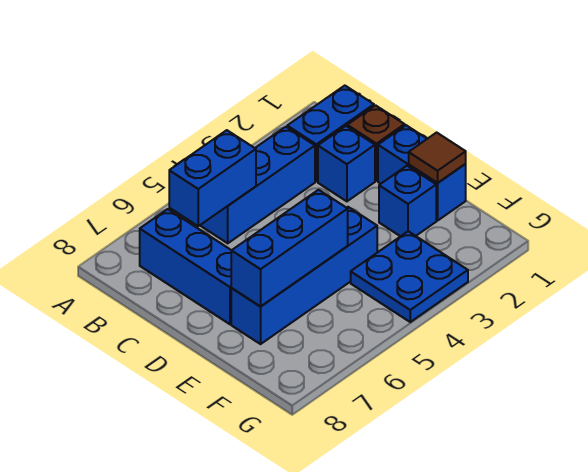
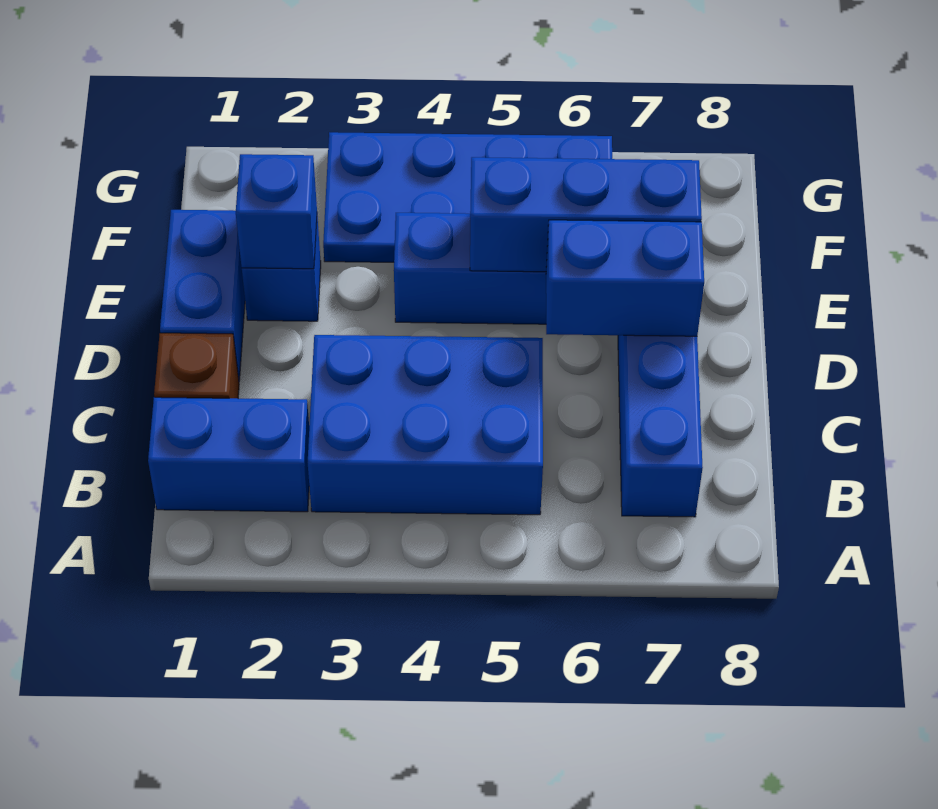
blue 1x3 brick [200,127,315,243] -> blue 2x3 brick [308,335,543,515]
blue 1x2 brick [169,130,256,226] -> blue 1x2 brick moved to [546,220,704,336]
blue 1x1 brick [318,126,375,201] -> blue 1x1 brick moved to [236,154,317,269]
brown 1x1 tile [409,133,466,183] -> none
blue 2x2 plate [351,231,468,322] -> blue 2x4 plate [323,132,612,262]

